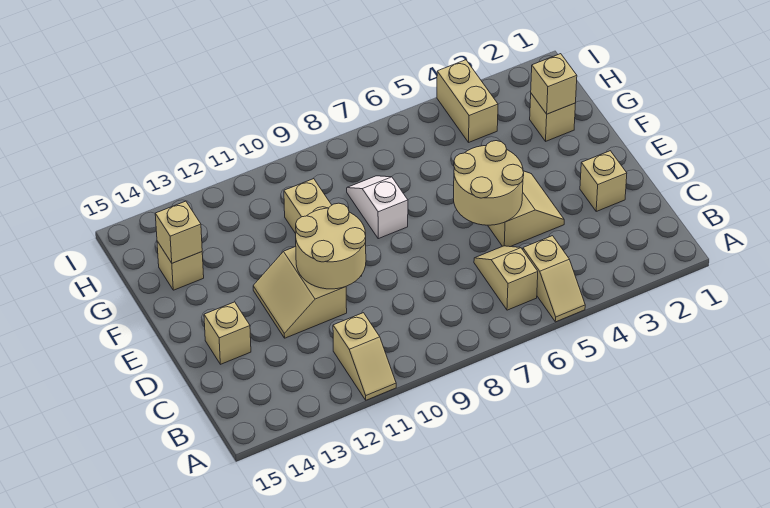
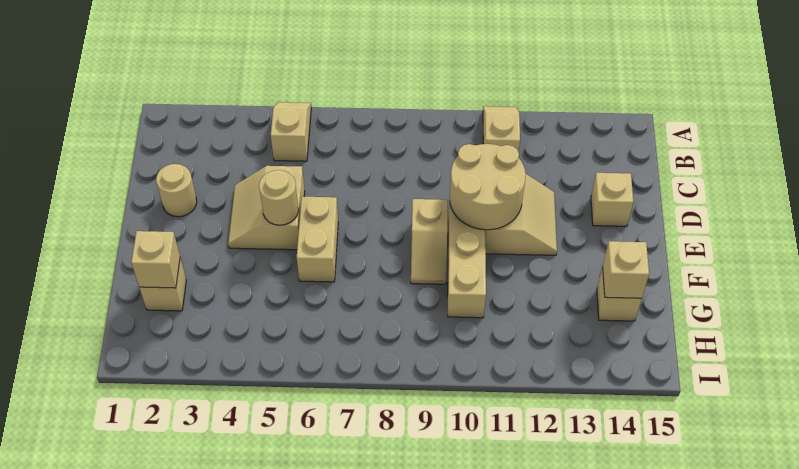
tan 1x2 slope [474,246,538,310] -> tan 1x2 slope moved to [411,199,448,284]
tan 1x1 brick [580,151,627,211] -> tan 1x1 round brick [156,164,197,217]
tan 2x2 round brick [453,141,524,225] -> tan 1x1 round brick [259,170,298,225]
white 1x2 slope [347,176,408,239] -> none
tan 1x2 brick [437,60,498,142] -> tan 1x2 brick moved to [297,197,338,282]

